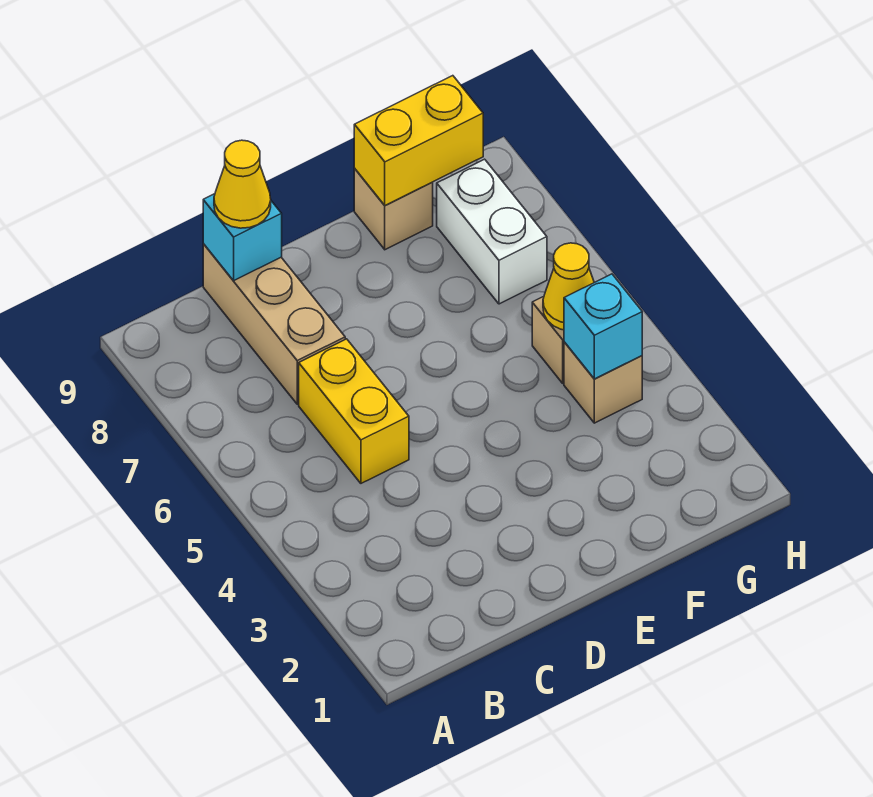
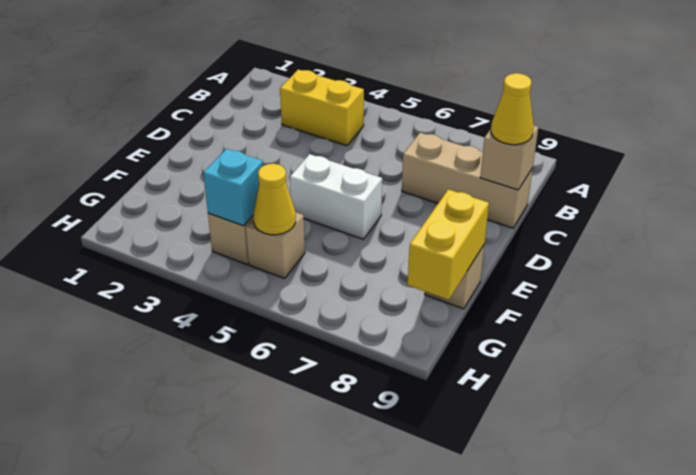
yellow 1x2 brick [299,339,409,483] -> yellow 1x2 brick moved to [280,70,364,146]
cyan 1x1 brick [203,194,282,281] -> tan 1x1 brick [480,125,538,190]
white 1x2 brick [437,159,547,304] -> white 1x2 brick moved to [290,154,382,239]

